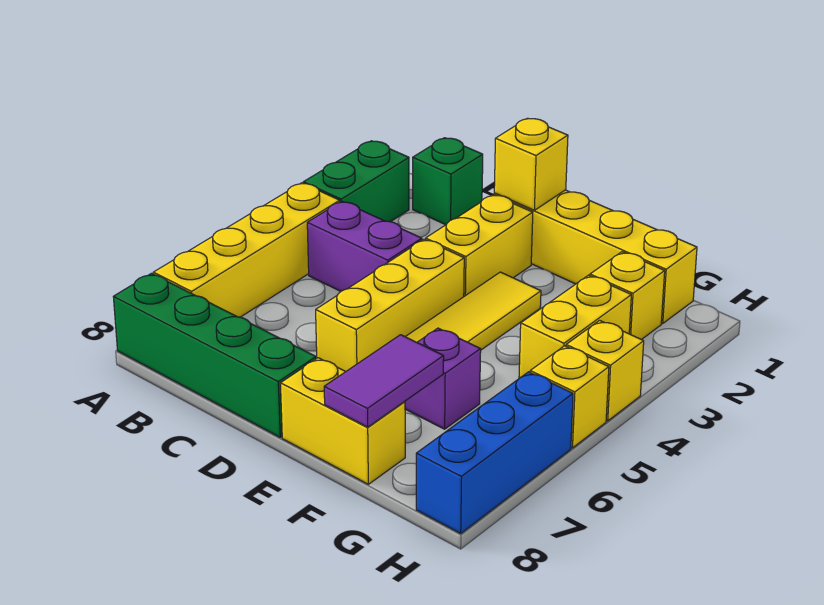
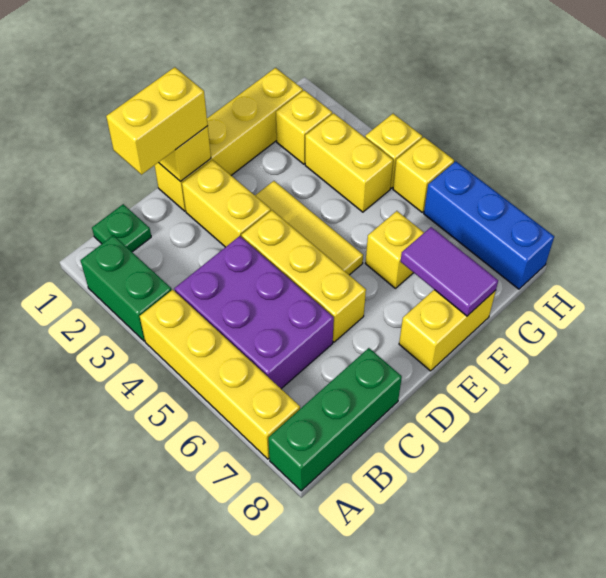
green 1x4 brick [113,273,316,437] -> green 1x3 brick [268,348,402,491]
green 1x1 brick [413,138,483,225] -> green 1x1 plate [92,204,151,252]
purple 1x2 brick [307,201,422,291] -> purple 2x3 brick [174,236,334,389]
none -> yellow 1x2 brick [106,67,208,175]
purple 1x1 brick [405,328,481,429] -> yellow 1x1 brick [366,211,424,288]

